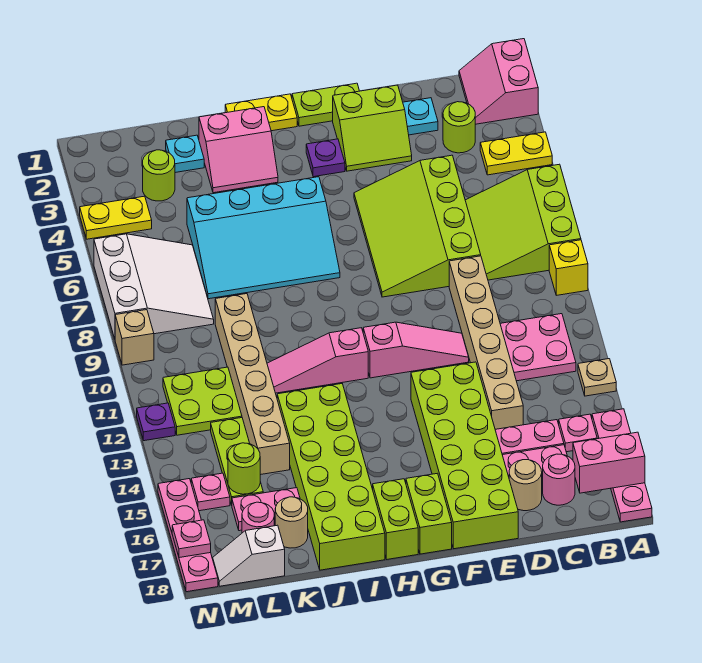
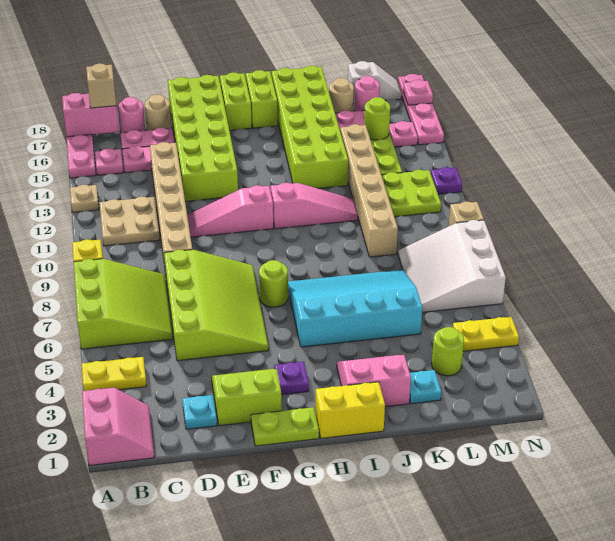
pink 2x2 plate [500,314,576,381] -> tan 2x2 plate [99,197,160,246]
none -> tan 1x1 brick [86,63,116,108]
lime 1x1 round brick [443,102,475,153] -> lime 1x1 round brick moved to [259,260,288,307]
yellow 1x2 plate [225,94,297,131] -> yellow 1x2 brick [316,382,385,438]

